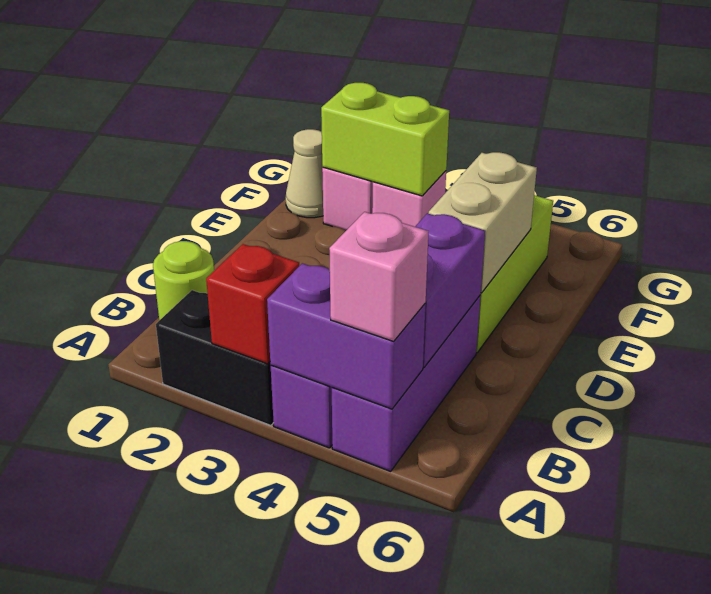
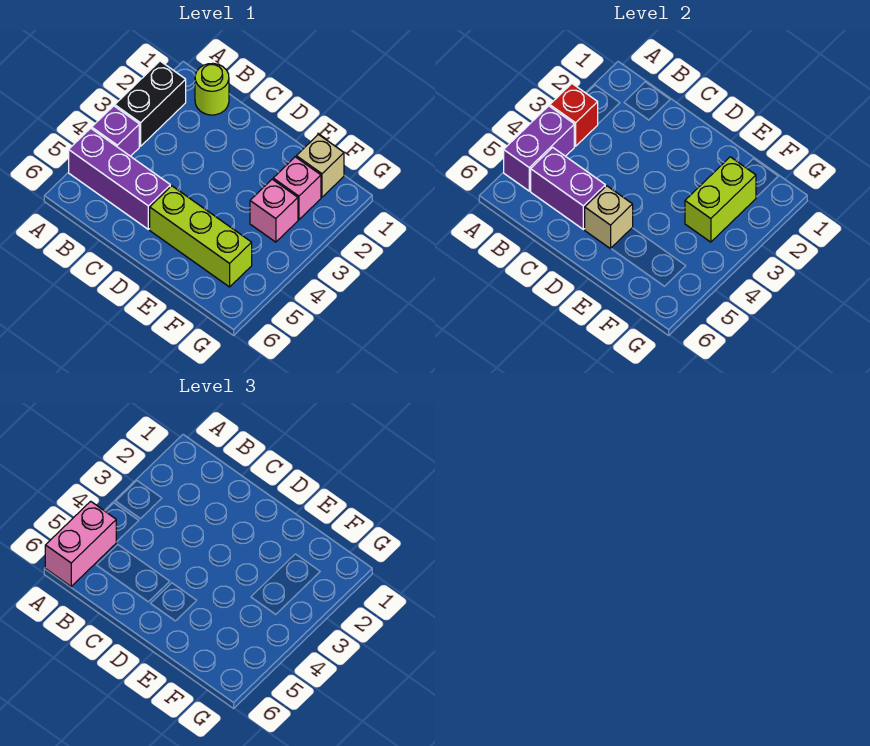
pink 1x1 brick [329,212,429,341] -> pink 1x2 brick [45,501,116,586]
tan 1x2 brick [428,152,537,293] -> tan 1x1 brick [585,186,633,249]
tan 1x1 cone [286,129,323,218] -> tan 1x1 brick [296,134,344,197]

